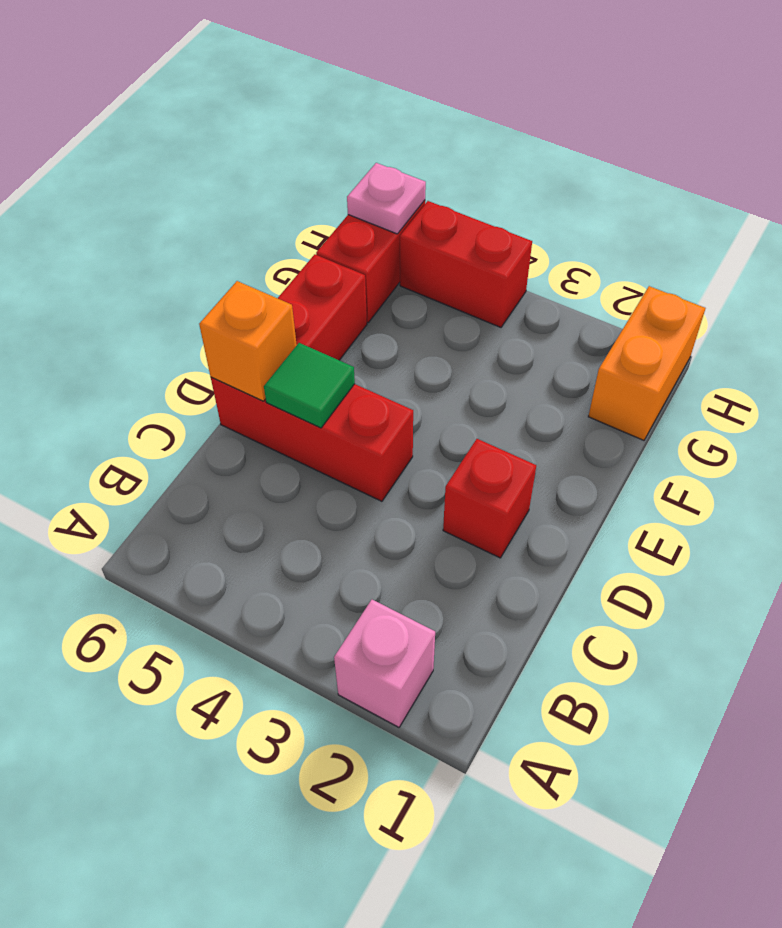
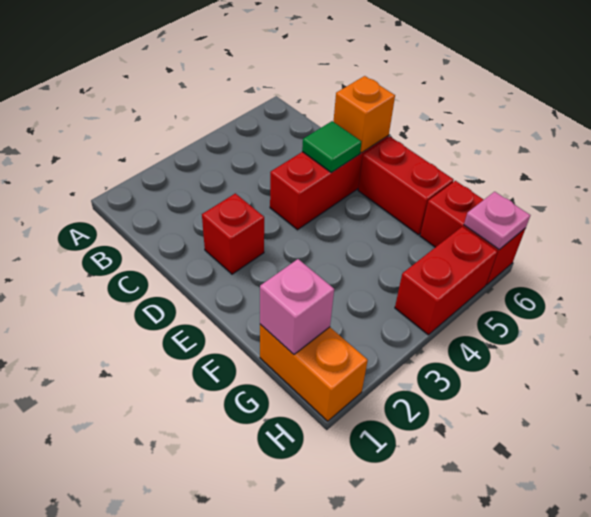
pink 1x1 brick [334,600,435,727] -> pink 1x1 brick moved to [260,259,334,354]

